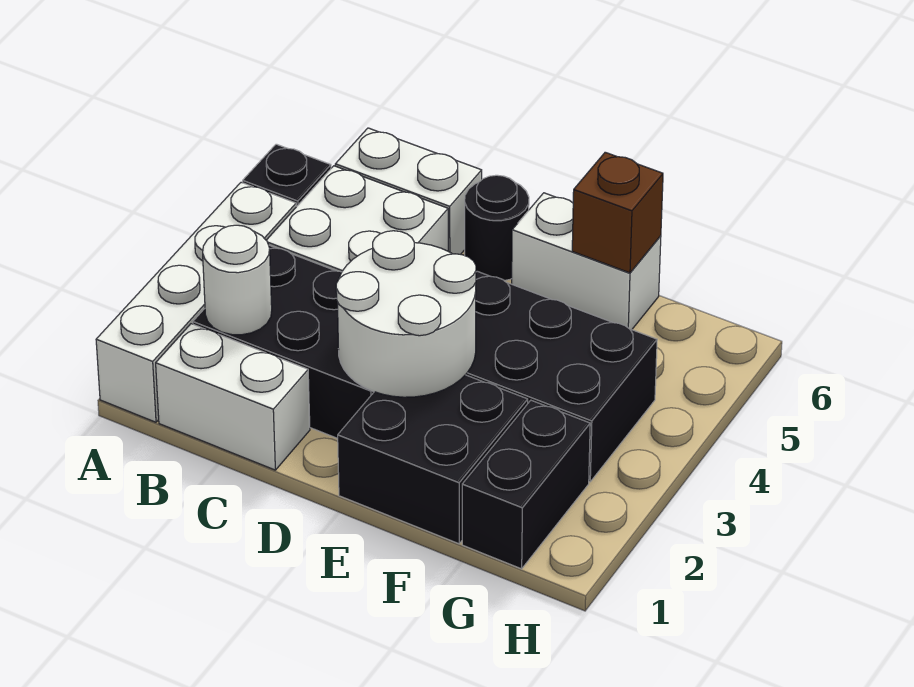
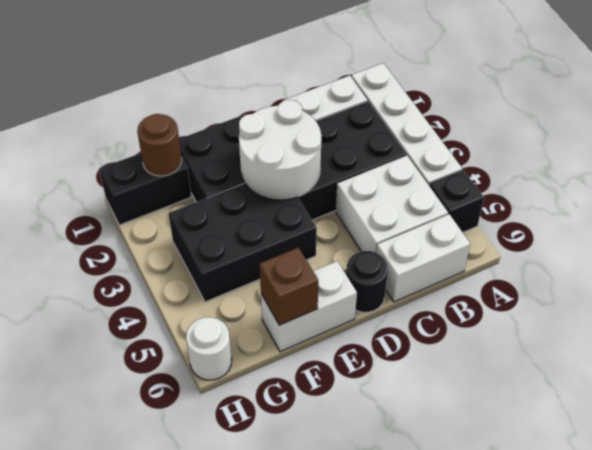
white 1x1 round brick [203,225,272,335] -> white 1x1 round brick moved to [186,317,232,380]
black 1x2 brick [462,400,590,569] -> black 1x2 brick turned to [99,153,191,225]
none -> brown 1x1 round brick [137,114,182,176]

